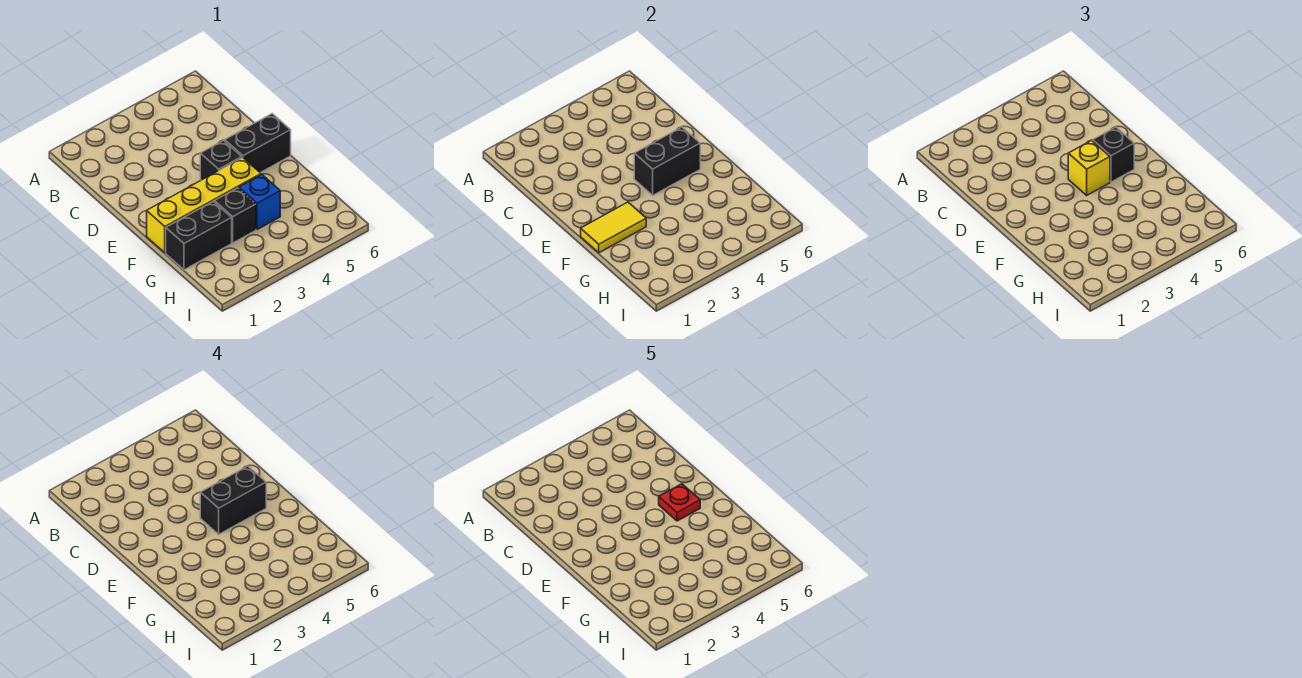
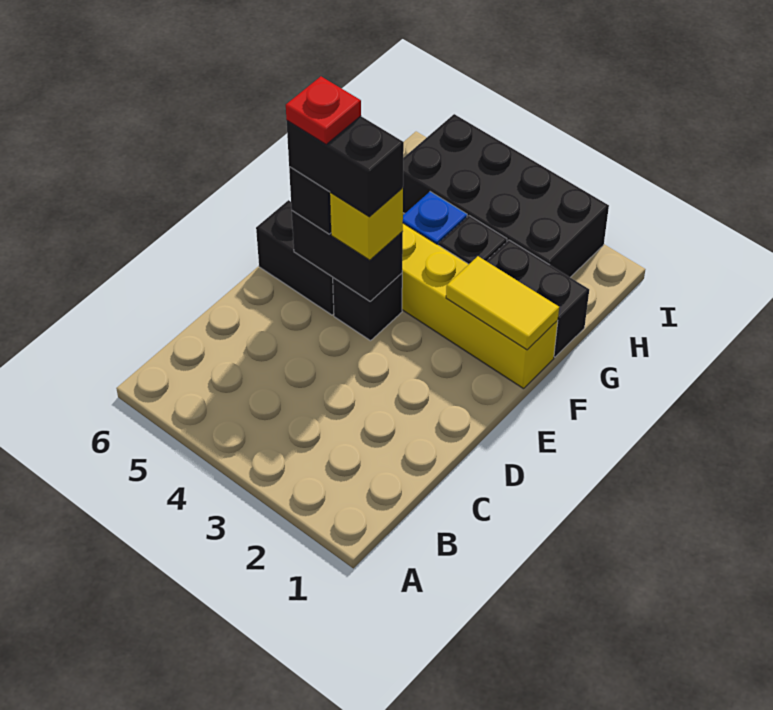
none -> black 2x4 brick [403,114,609,277]

